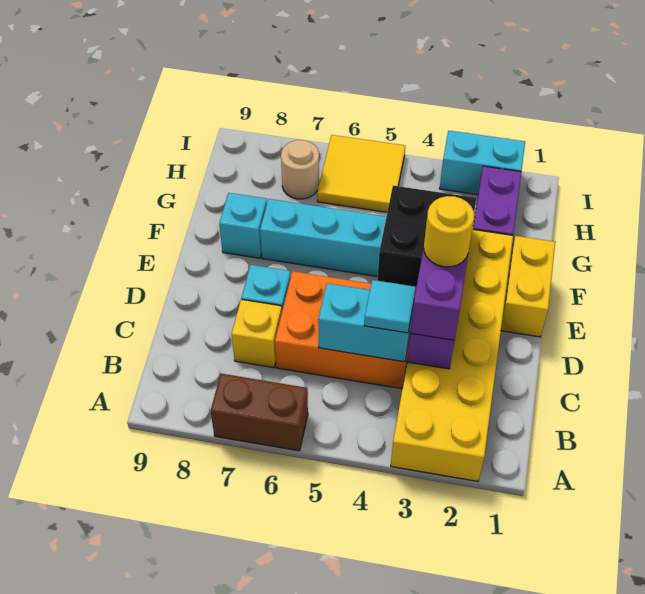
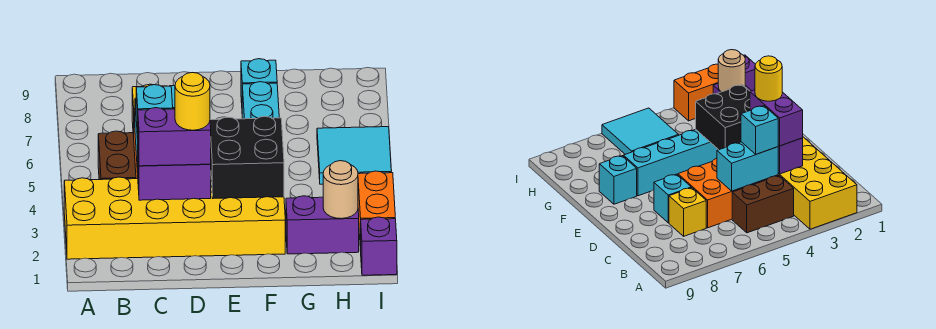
brown 1x2 brick [211,374,308,451] -> brown 1x2 brick moved to [98,131,136,180]
cyan 1x1 tile [364,280,416,333] -> cyan 1x1 brick [136,85,173,138]
yellow 1x2 brick [501,236,555,337] -> none
yellow 2x2 tile [317,135,405,212] -> cyan 2x2 tile [317,127,391,184]
tan 1x1 round brick [281,140,319,199] -> tan 1x1 round brick moved to [323,161,358,219]
none -> purple 1x1 brick [361,217,397,275]
cyan 1x2 brick [440,131,525,195] -> orange 1x2 brick [358,171,395,251]

